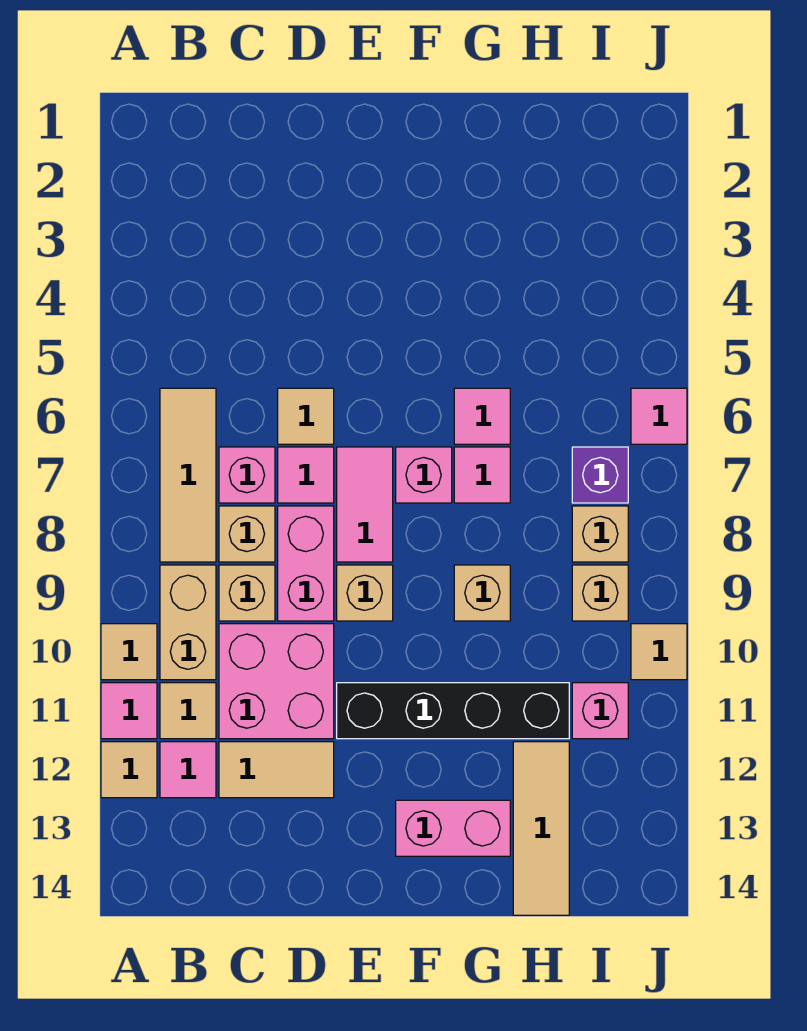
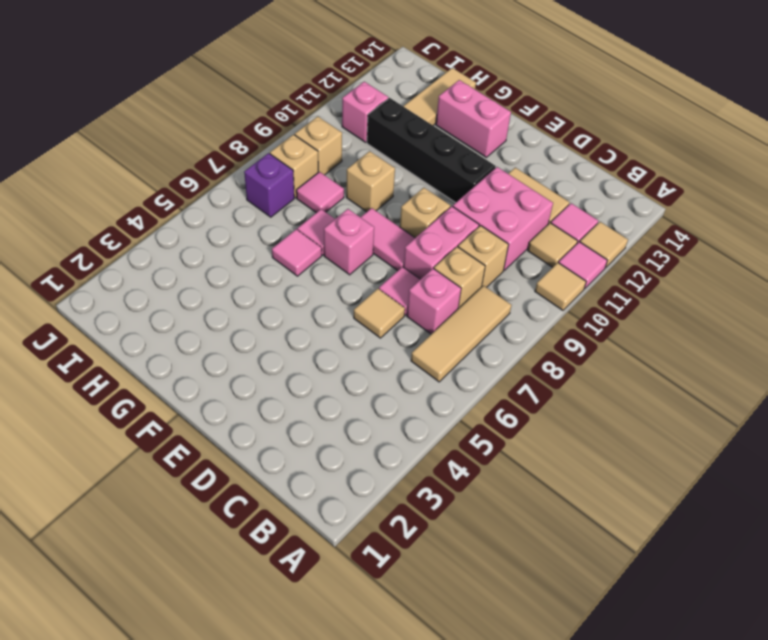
tan 1x2 brick [160,565,216,680] -> none
pink 1x2 tile [337,447,393,562] -> pink 1x2 tile turned to [361,208,415,271]
pink 1x1 tile [631,388,687,444] -> pink 1x1 tile moved to [296,172,344,213]
tan 1x1 tile [631,624,687,680] -> none

